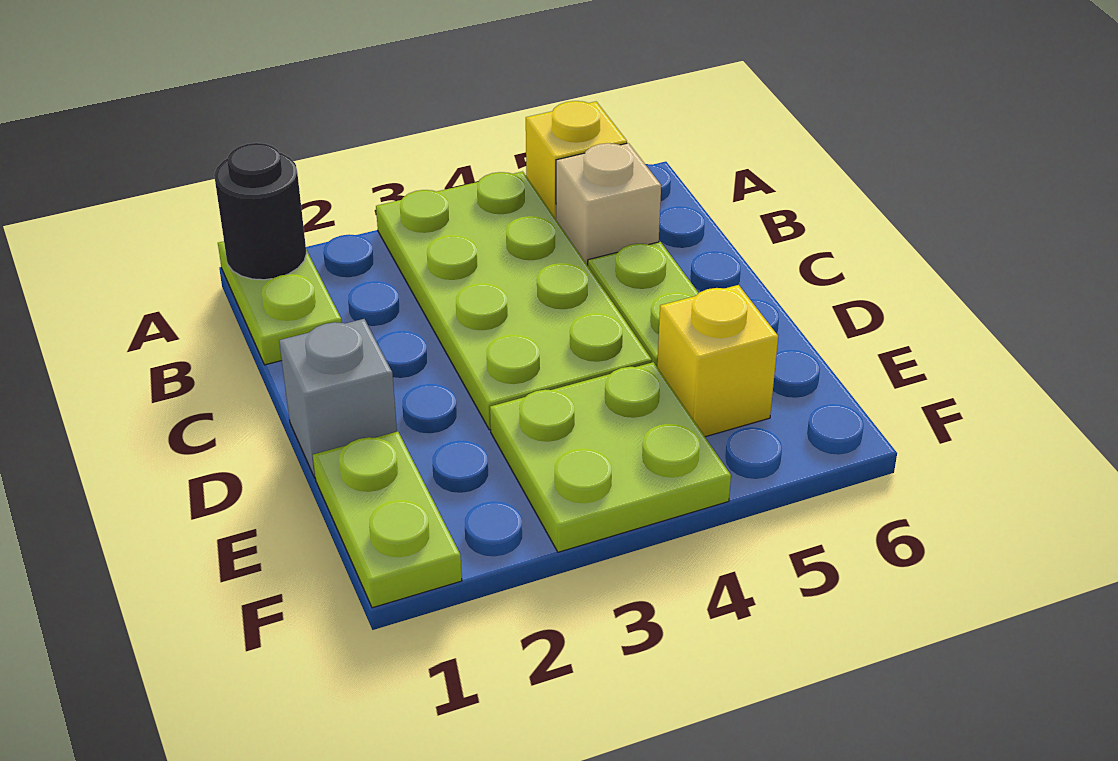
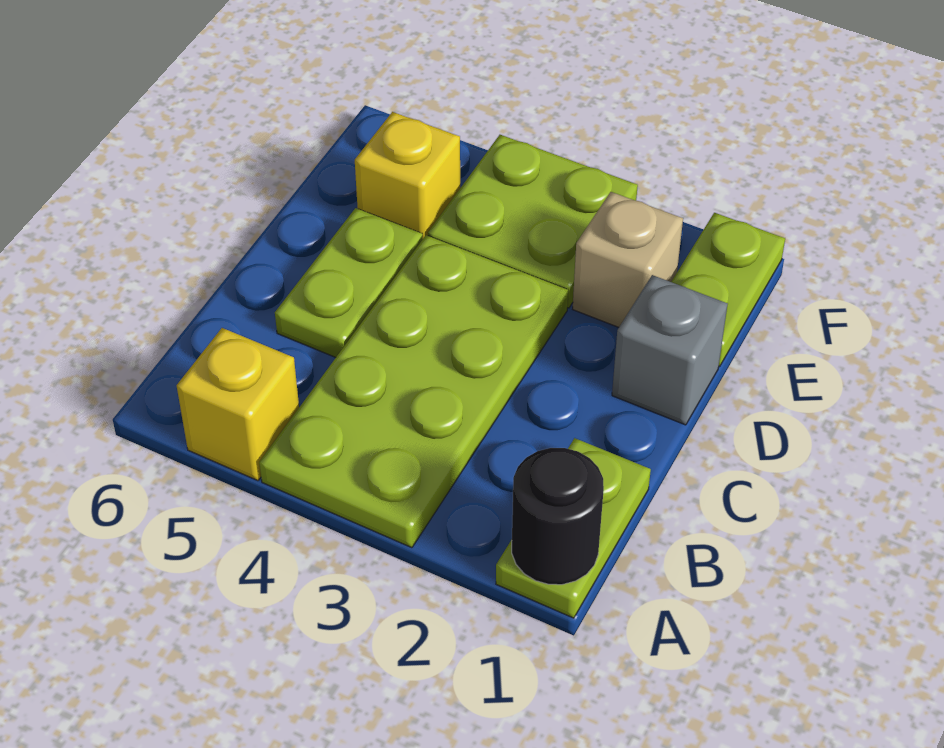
tan 1x1 brick [556,143,661,266] -> tan 1x1 brick moved to [573,192,683,327]

